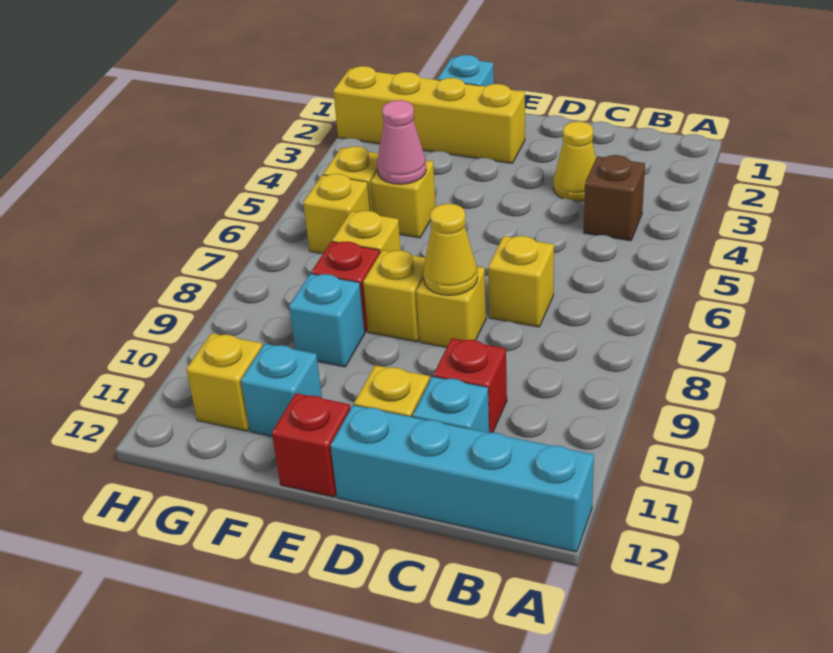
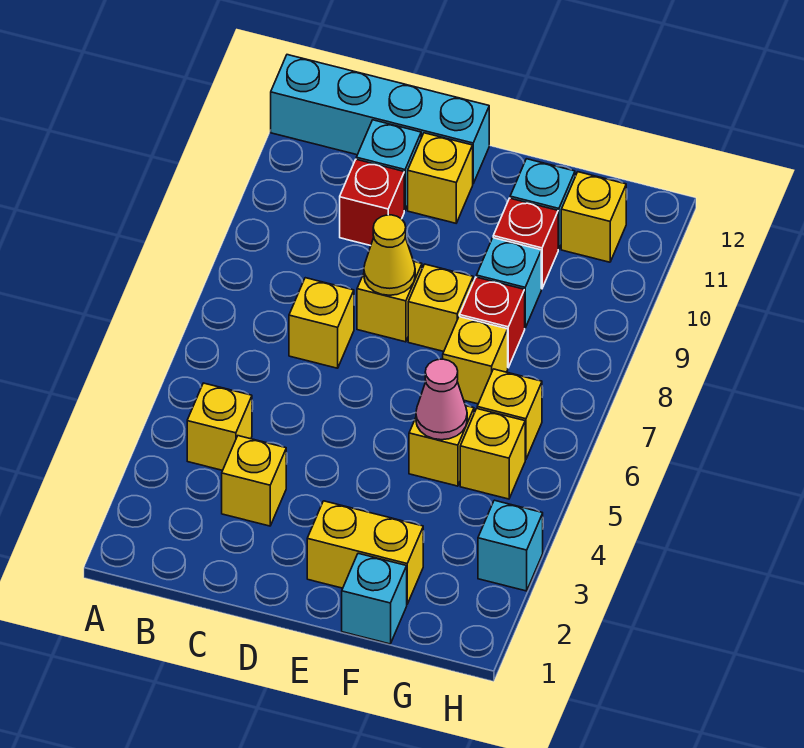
brown 1x1 brick [584,155,645,241] -> yellow 1x1 brick [187,383,252,470]
yellow 1x1 cone [553,121,596,201] -> yellow 1x1 brick [222,436,286,526]
yellow 1x4 brick [333,66,525,163] -> yellow 1x2 brick [307,501,423,604]
red 1x1 brick [272,393,351,497] -> red 1x1 brick moved to [493,198,558,289]
none -> cyan 1x1 brick [478,500,543,591]

